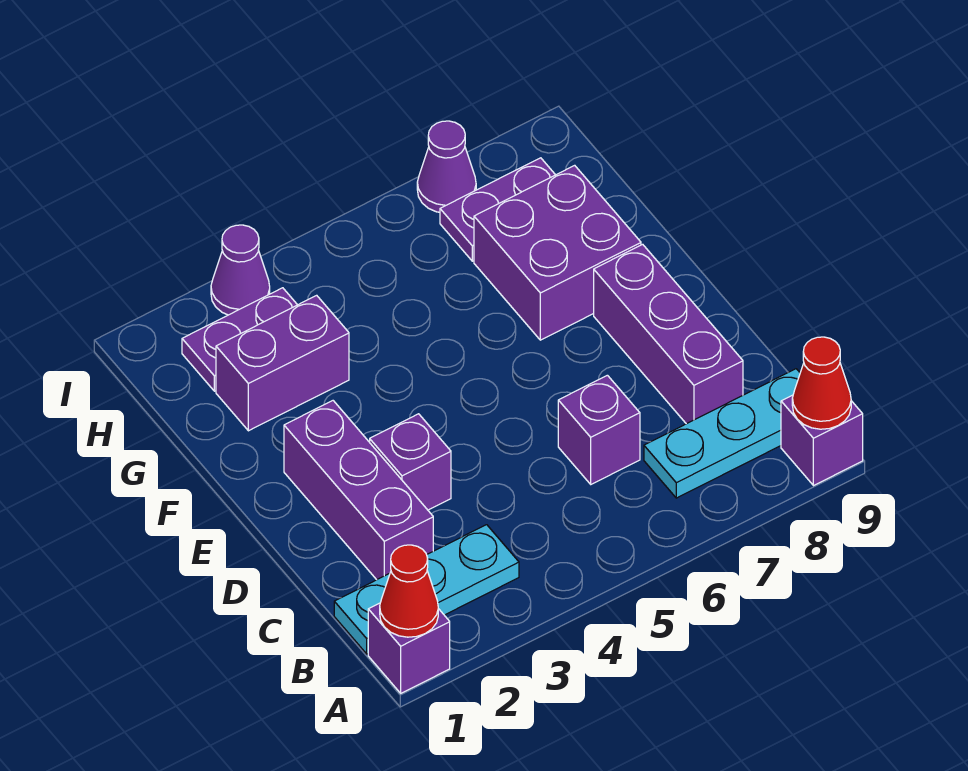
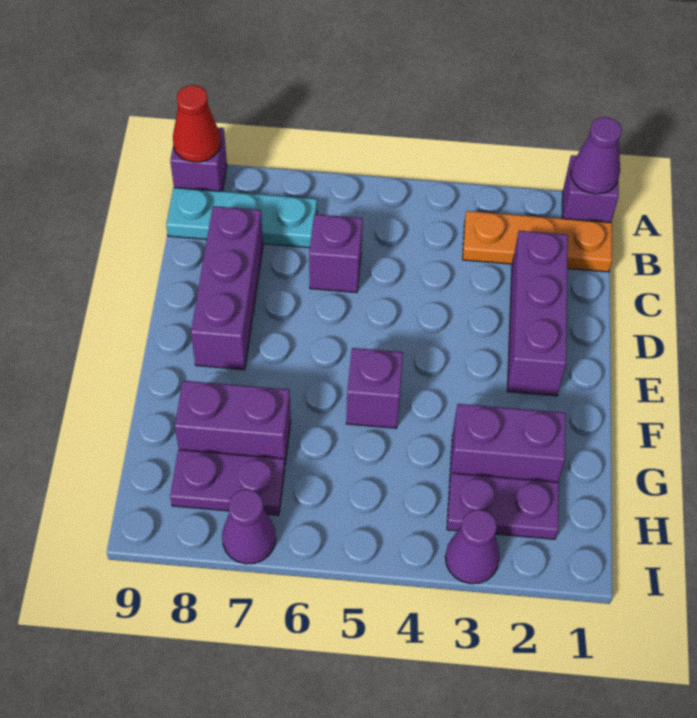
red 1x1 cone [380,545,438,637] -> purple 1x1 cone [571,117,622,194]
cyan 1x3 plate [334,525,519,654] -> orange 1x3 plate [463,211,612,272]
purple 1x1 brick [370,414,451,510] -> purple 1x1 brick moved to [346,348,403,428]
purple 2x2 brick [474,165,641,340] -> purple 1x2 brick [175,381,291,463]

